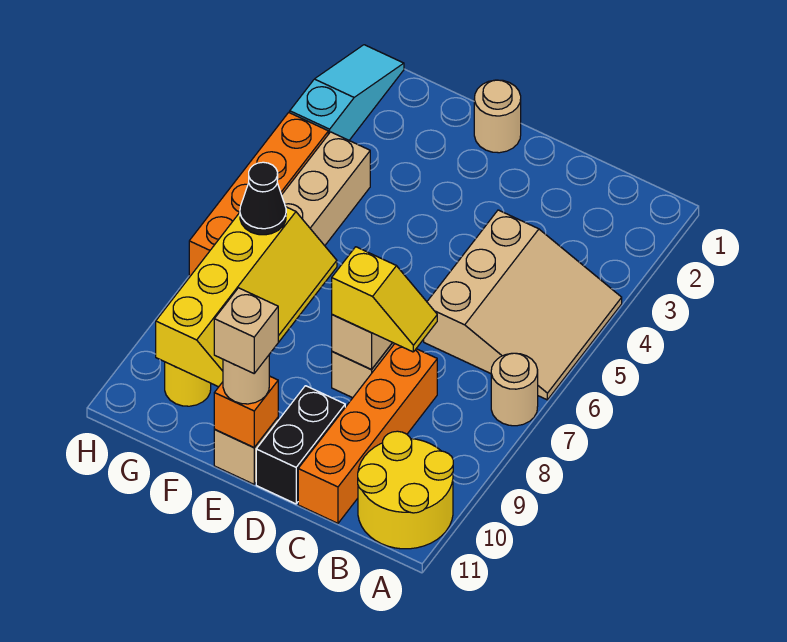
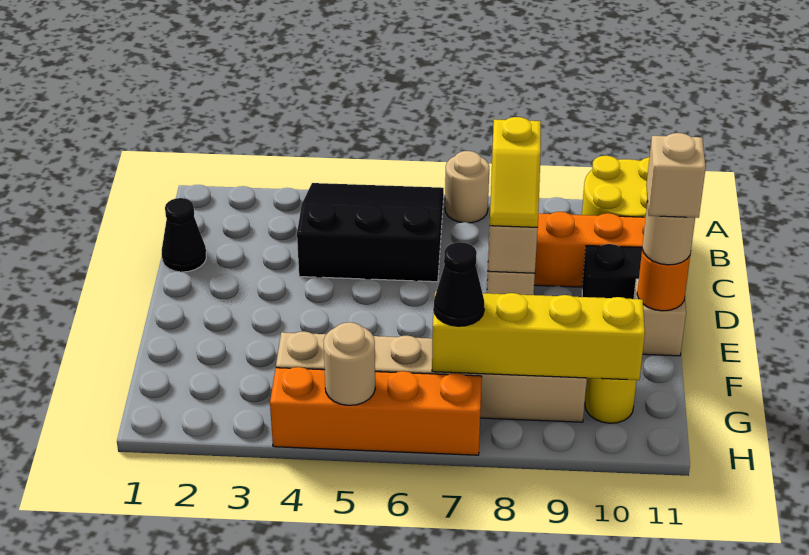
tan 3x3 slope [424,210,622,400] -> black 3x3 slope [297,183,444,282]
none -> black 1x1 cone [162,198,206,272]
yellow 1x2 slope [332,247,437,352] -> yellow 1x2 slope turned to [490,117,541,227]
tan 1x1 round brick [474,80,521,153] -> tan 1x1 round brick moved to [324,322,375,405]
orange 1x1 brick [214,376,278,447] -> orange 1x1 round brick [637,249,690,311]
cyan 1x3 slope [290,45,404,140] -> none

